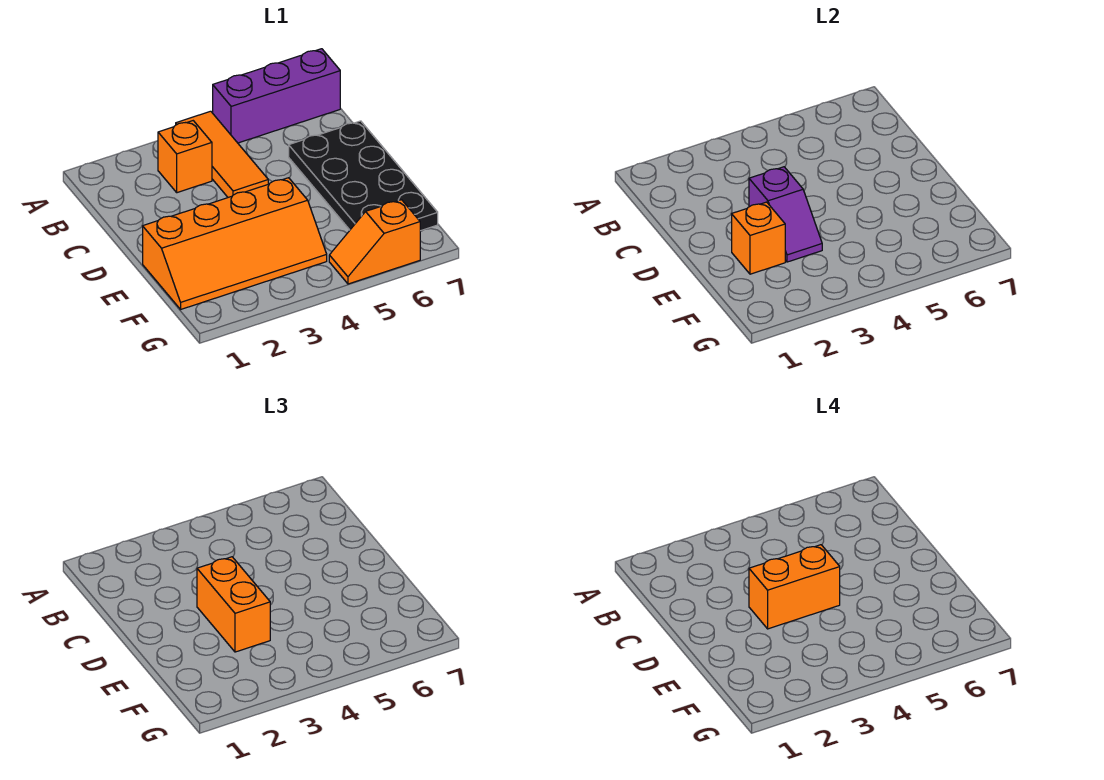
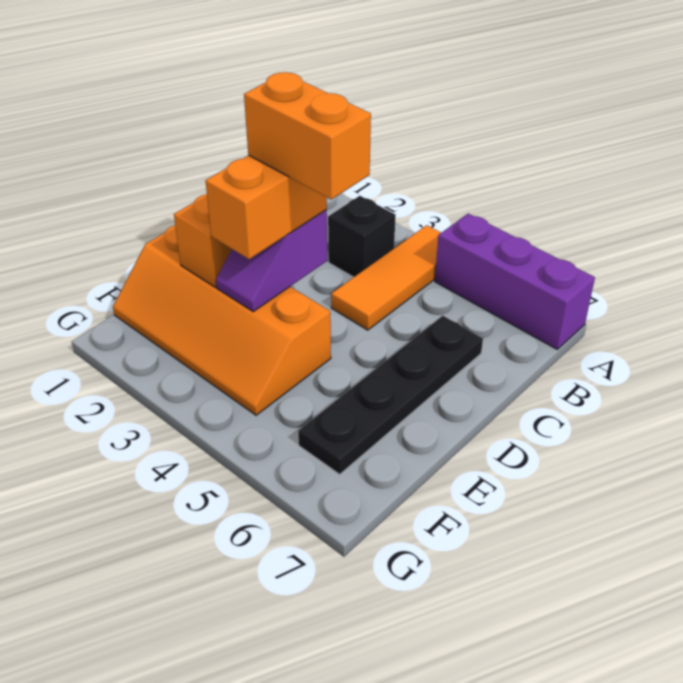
orange 1x1 brick [158,121,212,193] -> black 1x1 brick [328,196,396,277]
black 2x4 plate [289,121,438,231] -> black 1x4 plate [298,316,483,474]
orange 1x2 slope [329,200,420,284] -> none

